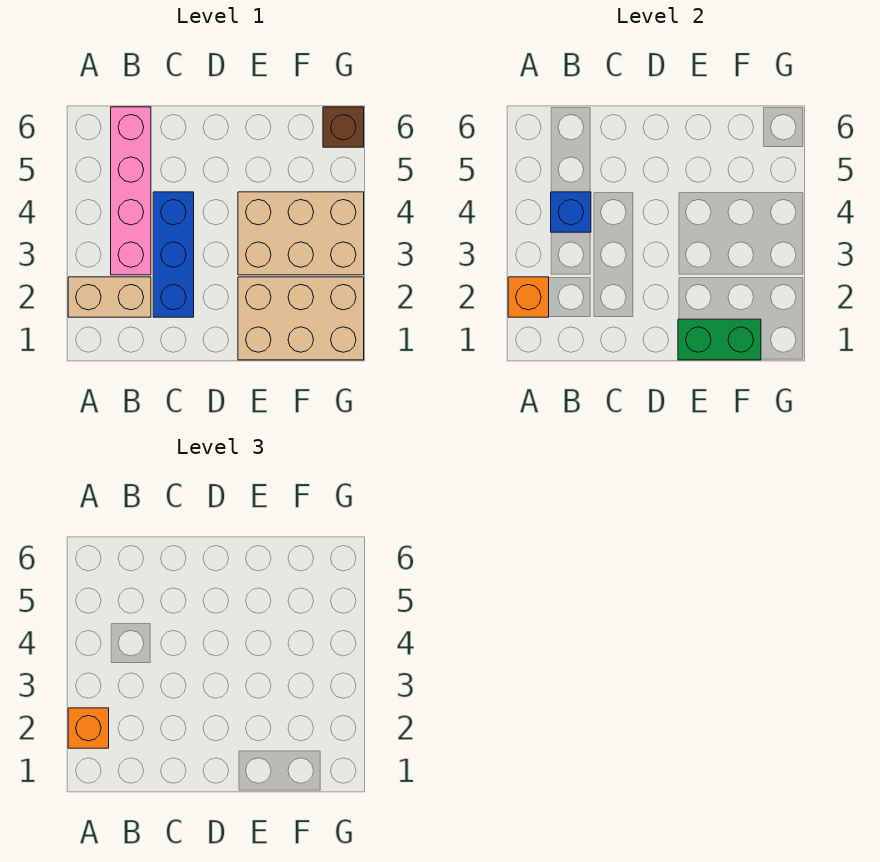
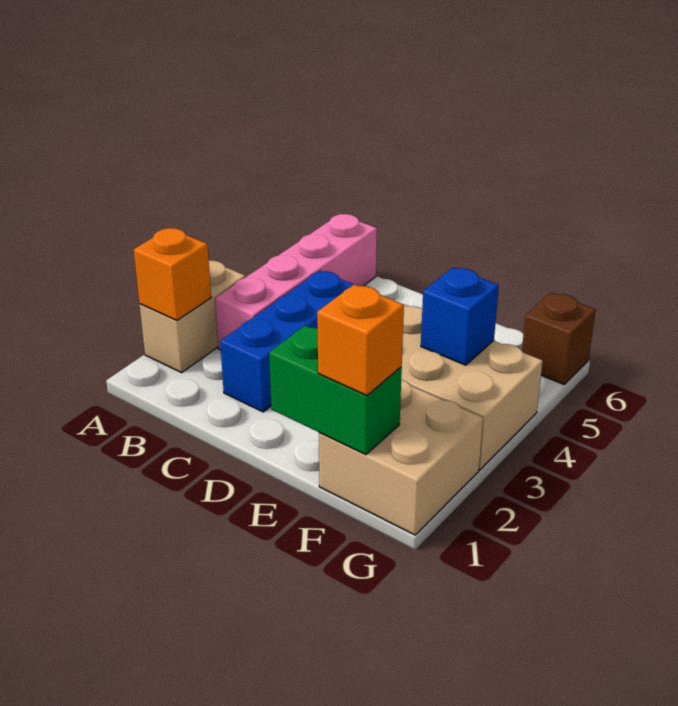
tan 1x2 brick [68,277,151,317] -> tan 1x2 brick turned to [140,260,245,373]
orange 1x1 brick [68,708,109,748] -> orange 1x1 brick moved to [317,285,404,396]
blue 1x1 brick [551,192,591,232] -> blue 1x1 brick moved to [421,268,499,365]
tan 2x3 brick [238,277,364,360] -> tan 2x2 brick [319,379,483,535]

